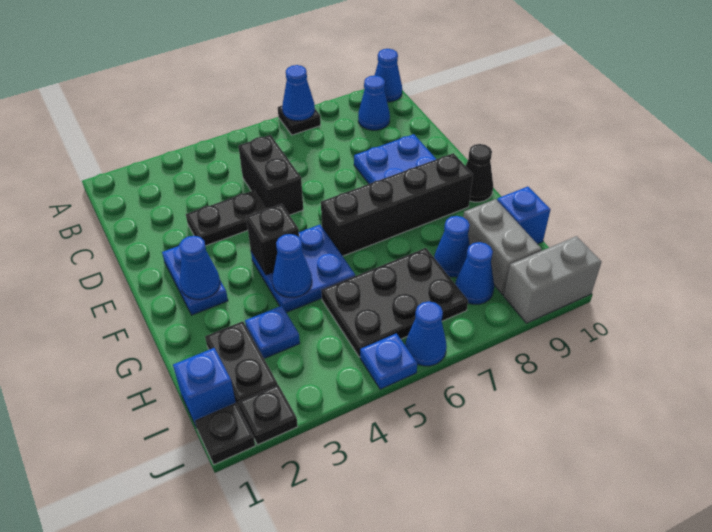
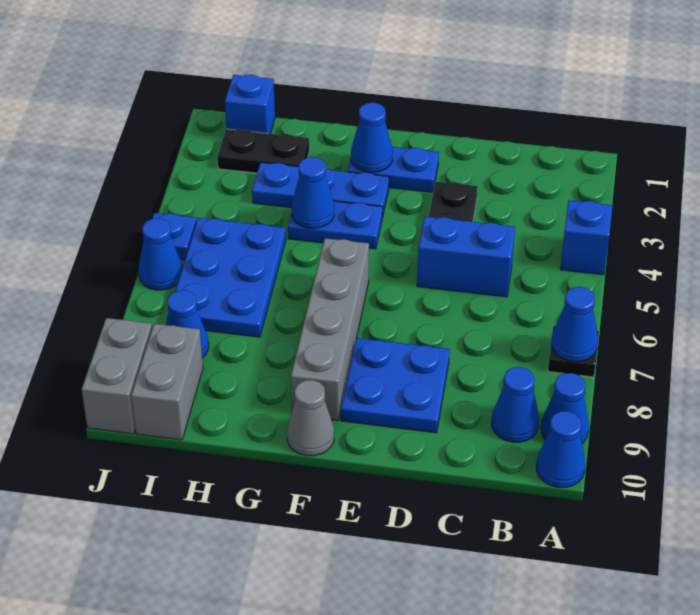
black 1x2 brick [238,135,303,215] -> blue 1x2 brick [417,217,515,297]
blue 2x2 plate [251,225,355,313] -> blue 1x2 plate [288,201,383,249]
black 1x1 brick [246,204,299,275] -> none
black 1x4 brick [321,153,473,256] -> grey 1x4 brick [291,238,369,421]
black 1x1 cone [466,144,493,202] -> grey 1x1 cone [287,380,334,456]
blue 1x1 plate [245,306,300,359] -> blue 1x3 plate [252,162,389,217]
black 2x3 plate [321,248,468,357] -> blue 2x3 plate [175,218,286,337]
blue 1x1 cone [434,216,470,277] -> blue 1x1 cone moved to [541,373,589,443]
grey 1x2 brick [463,199,542,295] -> grey 1x2 brick turned to [131,324,203,440]
blue 1x1 brick [497,187,550,244] -> blue 1x1 brick moved to [560,200,612,275]
black 1x1 plate [195,403,255,464] -> none
black 1x1 plate [239,385,298,445] -> none

